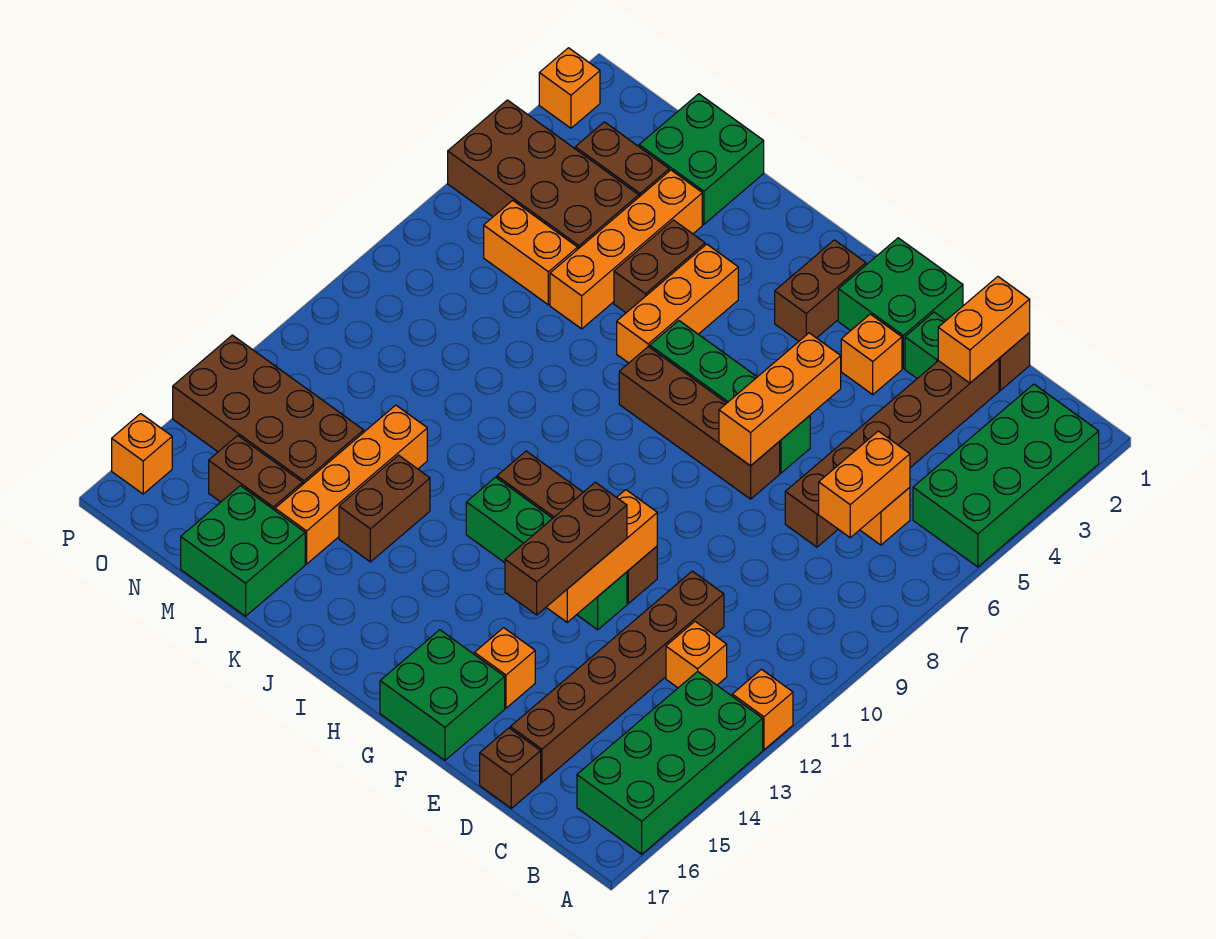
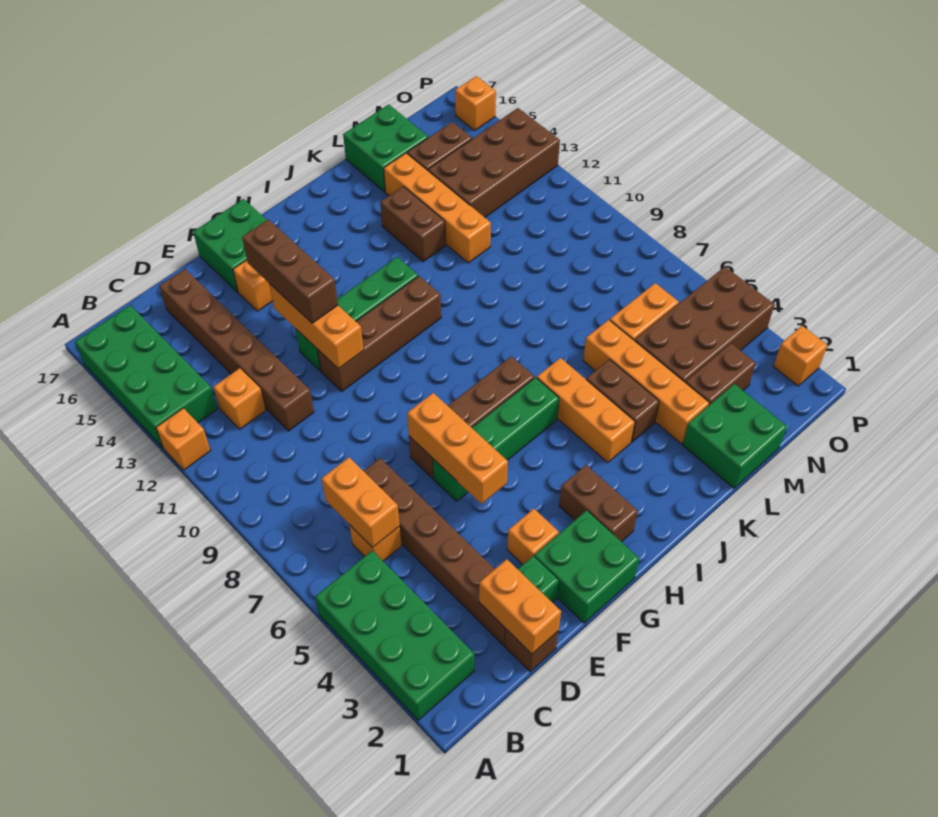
brown 1x1 brick [480,728,541,808] -> none

